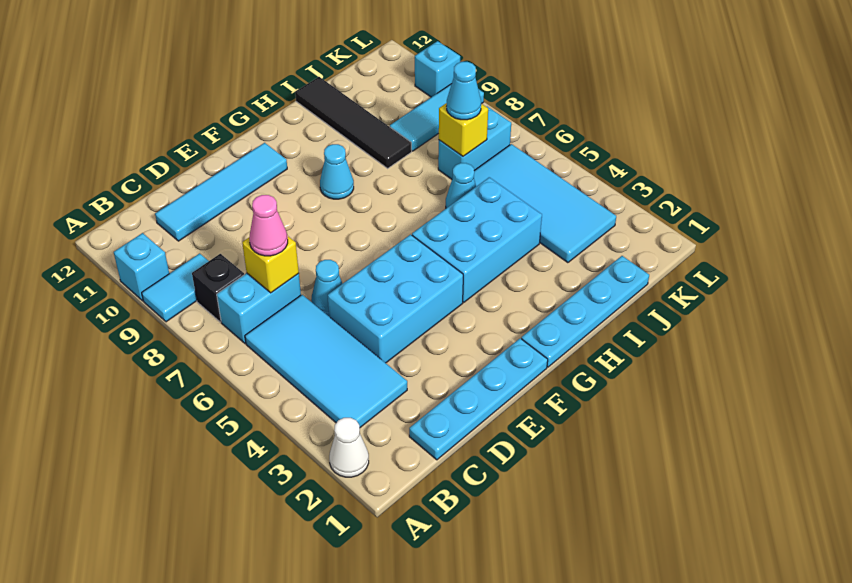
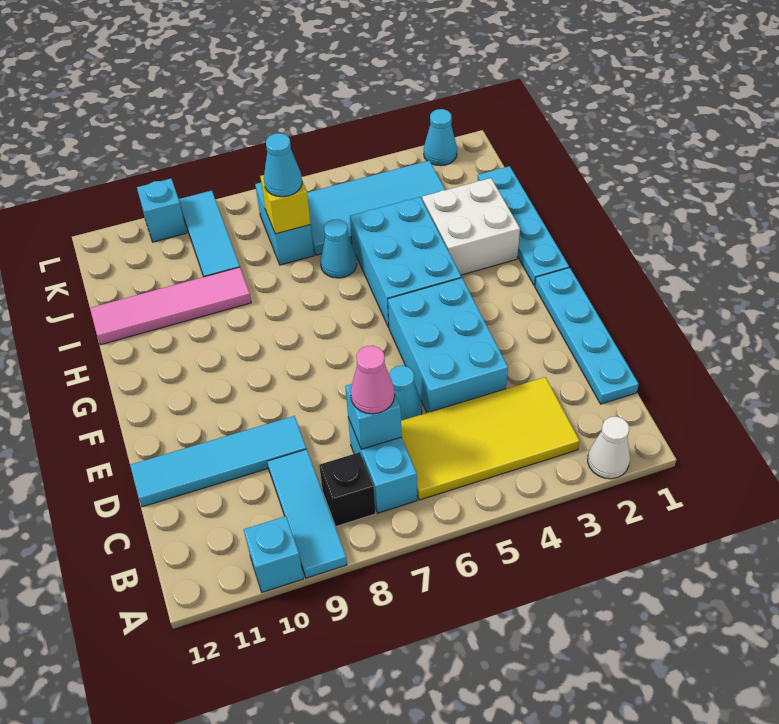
cyan 1x2 tile [142,253,209,322] -> cyan 1x3 tile [267,449,347,578]
cyan 2x4 tile [245,295,407,427] -> yellow 2x4 tile [401,377,580,500]
yellow 1x1 brick [242,236,299,293] -> cyan 1x1 brick [345,384,402,449]
cyan 1x4 tile [155,143,287,241] -> cyan 1x4 tile turned to [130,416,306,507]
cyan 1x1 cone [320,144,354,199] -> cyan 1x1 cone moved to [424,109,457,166]
none -> white 2x2 brick [422,178,520,275]
black 1x4 tile [295,77,412,168] -> pink 1x4 tile [90,267,251,345]

